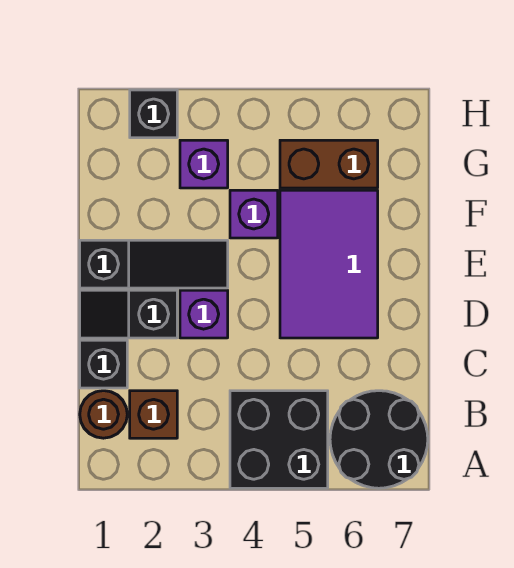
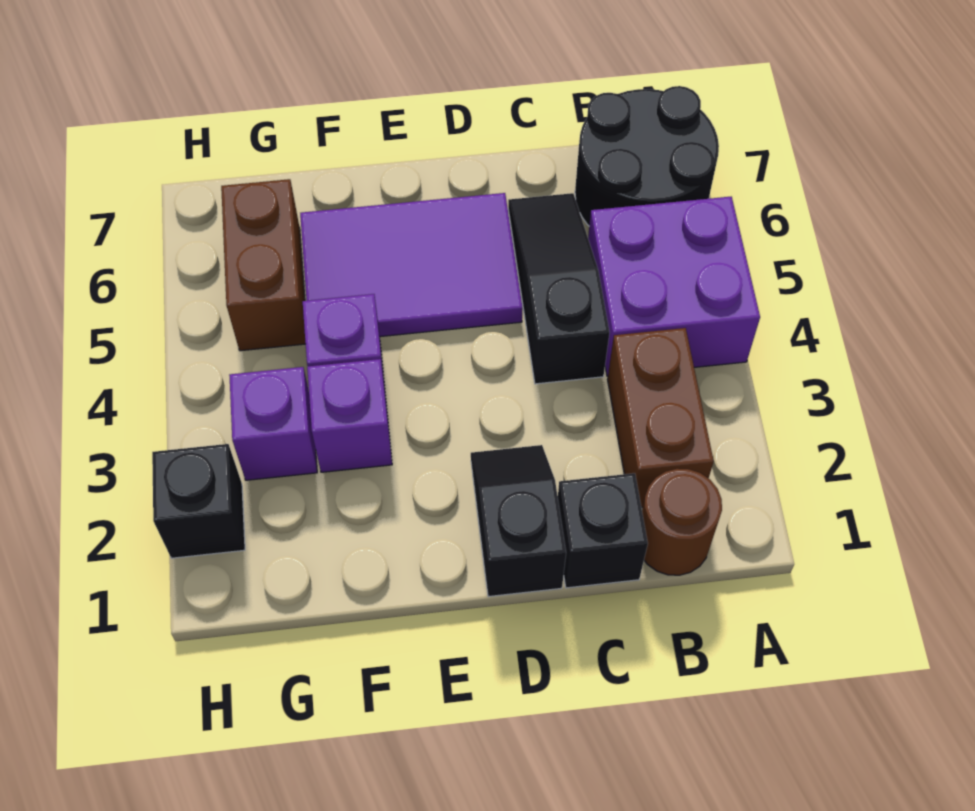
black 2x2 brick [230,391,328,488] -> purple 2x2 brick [588,197,760,376]
brown 1x1 brick [130,391,177,438] -> brown 1x2 brick [608,328,714,507]
black 1x2 slope [80,290,177,338] -> black 1x2 slope turned to [471,445,566,597]
purple 1x1 brick [180,290,228,338] -> purple 1x1 brick moved to [307,359,392,472]
black 1x3 slope [80,240,228,288] -> black 1x3 slope moved to [508,193,610,384]

